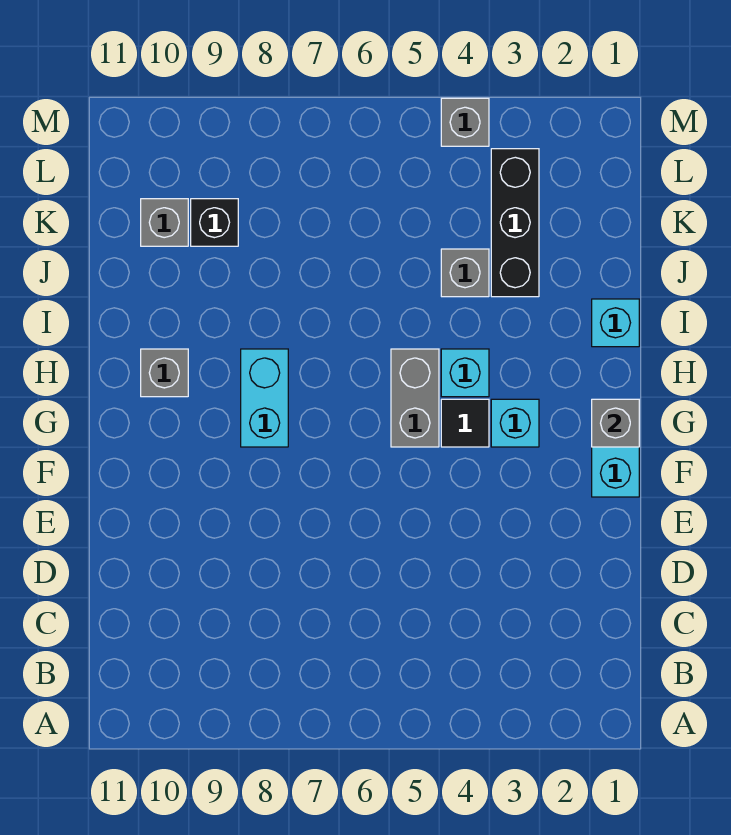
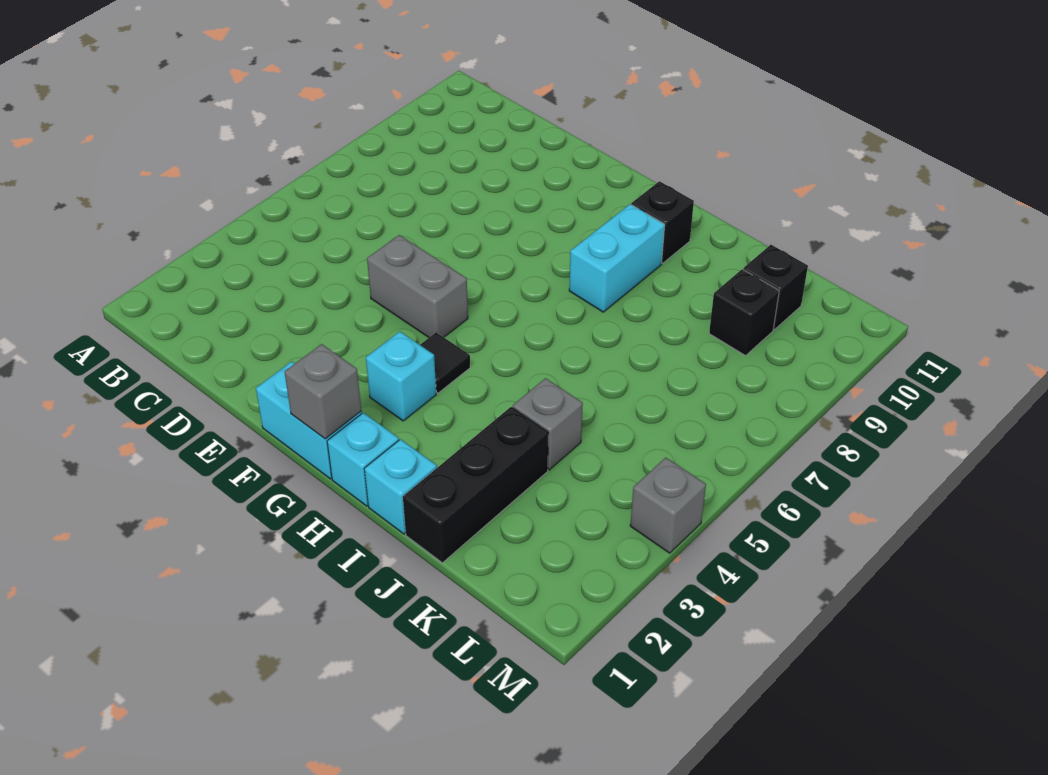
grey 1x2 brick [391,349,439,447] -> grey 1x2 brick moved to [367,235,468,337]
cyan 1x2 brick [241,349,288,447] -> cyan 1x2 brick turned to [569,204,665,312]
cyan 1x1 brick [441,349,489,397] -> cyan 1x1 brick moved to [327,413,399,506]
grey 1x1 brick [141,349,188,397] -> black 1x1 brick [631,181,694,263]
black 1x3 brick [491,149,539,297] -> black 1x3 brick turned to [403,407,548,563]
grey 1x1 brick [141,199,188,246] -> black 1x1 brick [743,245,808,330]

